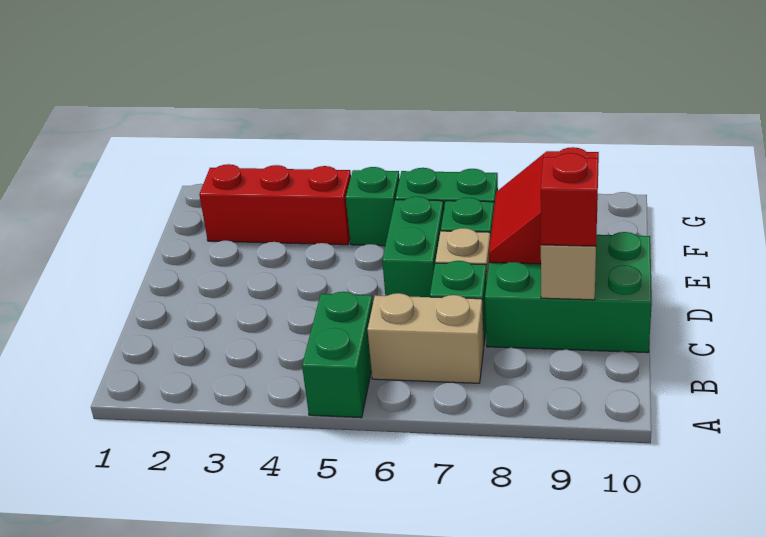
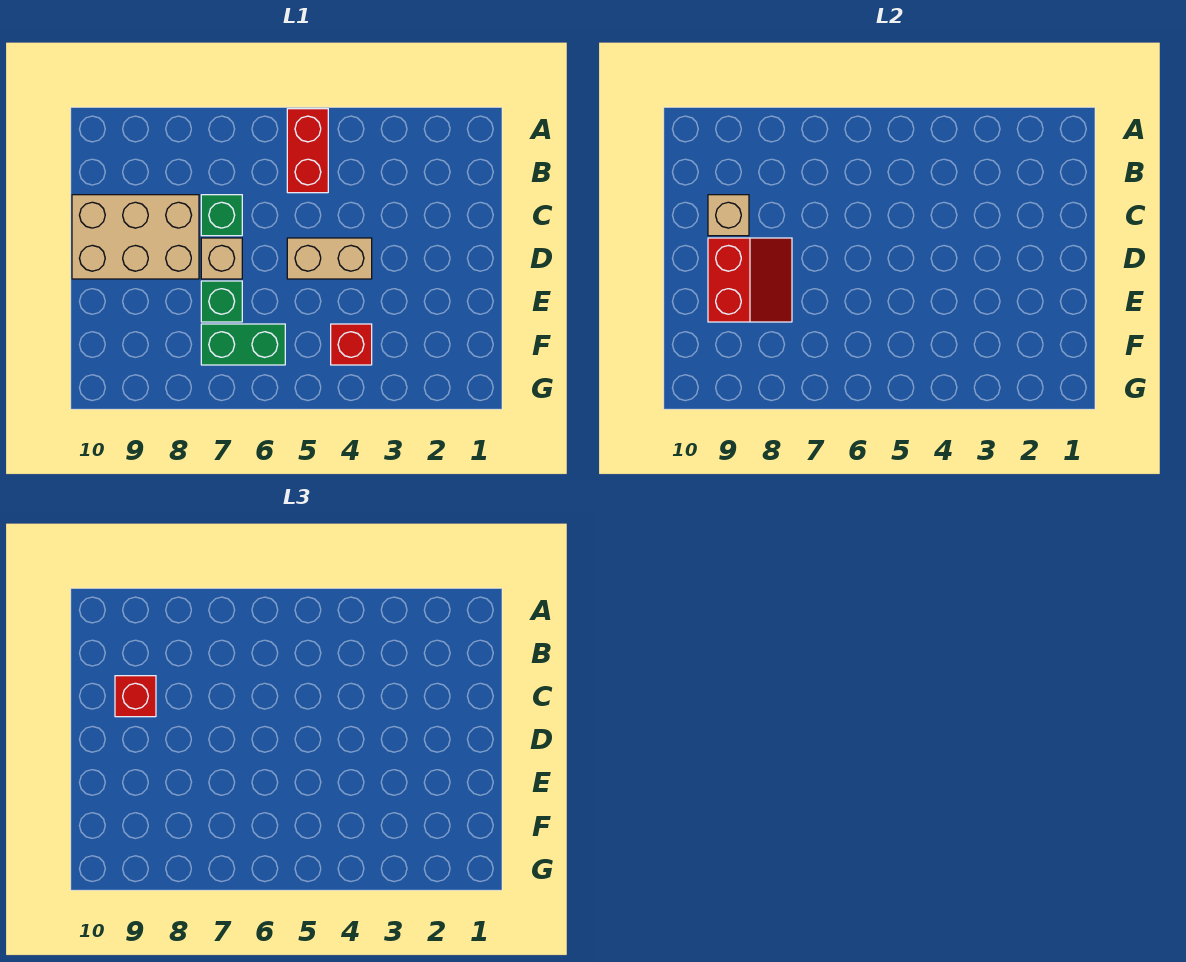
green 1x2 brick [302,292,373,418] -> red 1x2 brick [287,109,328,193]
tan 1x2 brick [368,293,484,383] -> tan 1x2 brick moved to [287,238,372,279]
green 2x3 brick [485,232,652,353] -> tan 2x3 brick [72,195,199,279]
green 1x2 brick [382,197,444,297] -> none
red 1x3 brick [199,164,351,245] -> red 1x1 brick [331,324,372,365]
green 1x1 brick [346,167,400,246] -> none

